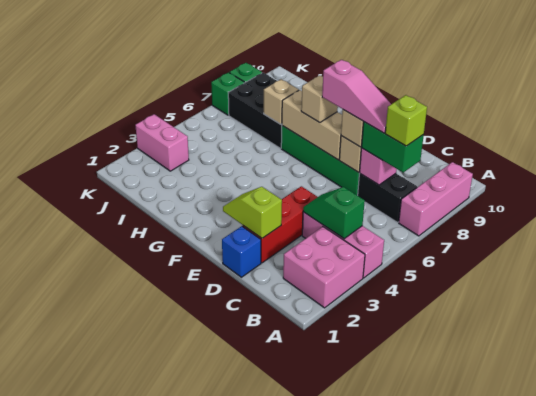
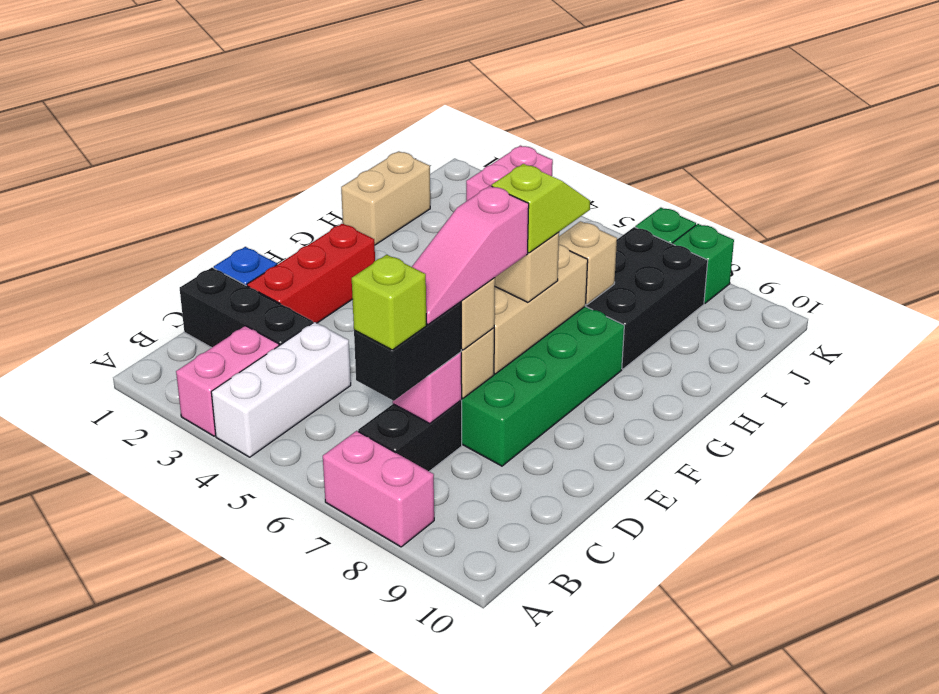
pink 2x2 brick [283,227,365,308] -> pink 1x2 brick [176,326,279,436]
pink 1x3 brick [302,212,384,278] -> white 1x3 brick [211,322,351,457]
pink 1x3 brick [399,162,473,236] -> pink 1x2 brick [323,431,434,547]
green 1x2 slope [303,187,365,239] -> none
green 1x2 brick [361,122,424,172] -> black 1x2 brick [354,302,461,401]
none -> black 1x3 brick [180,268,313,348]
red 1x3 brick [243,186,317,263] -> red 1x3 brick turned to [247,223,375,323]
lime 1x2 slope [223,187,282,238] -> lime 1x2 slope moved to [492,164,590,253]
none -> tan 1x2 brick [341,151,430,245]

